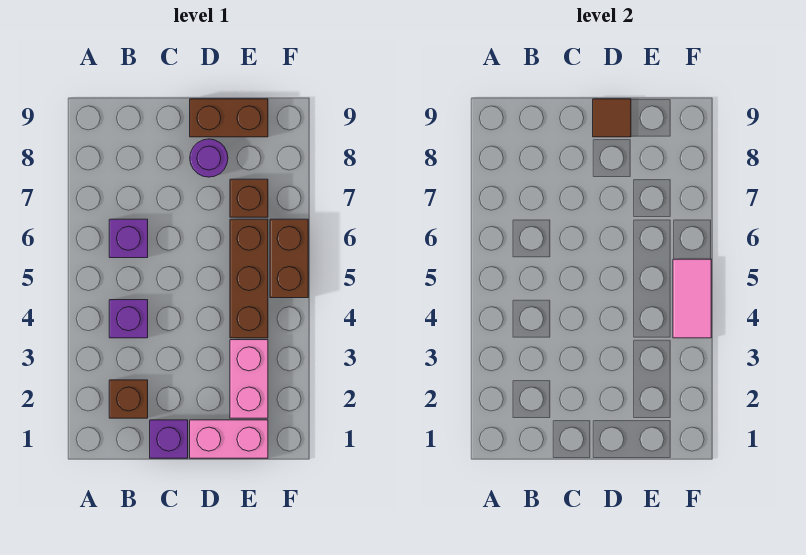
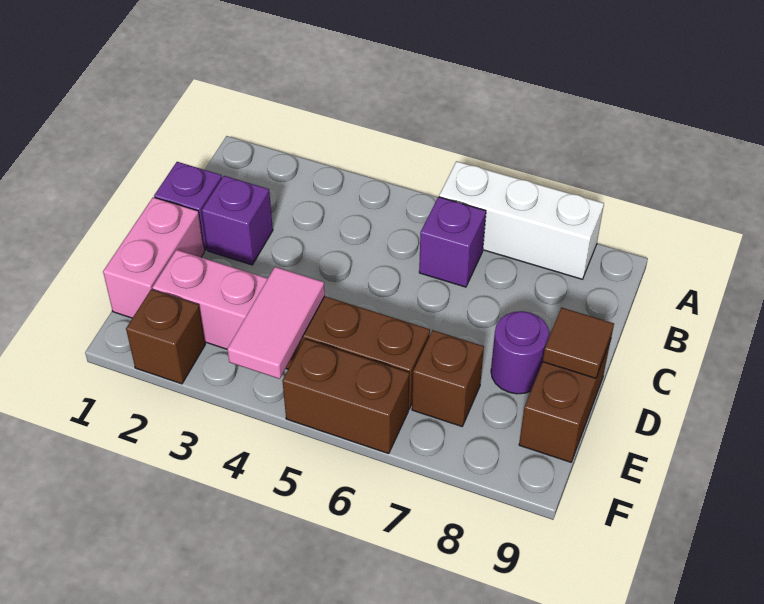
none -> white 1x3 brick [439,161,604,279]
brown 1x1 brick [109,380,148,418] -> brown 1x1 brick moved to [126,289,205,384]
purple 1x1 brick [109,300,148,338] -> purple 1x1 brick moved to [202,176,273,265]
pink 1x2 tile [673,259,711,338] -> pink 1x2 tile turned to [227,267,325,379]

